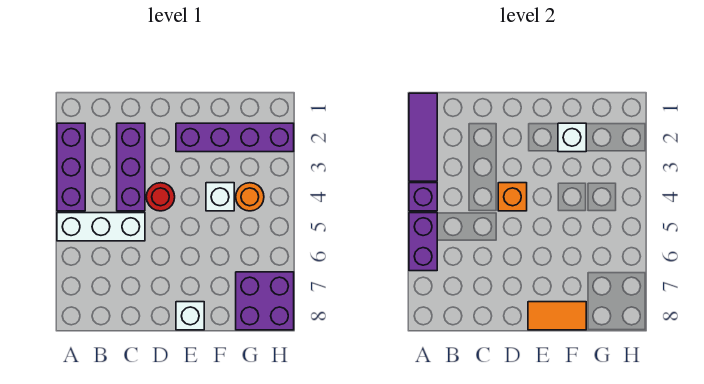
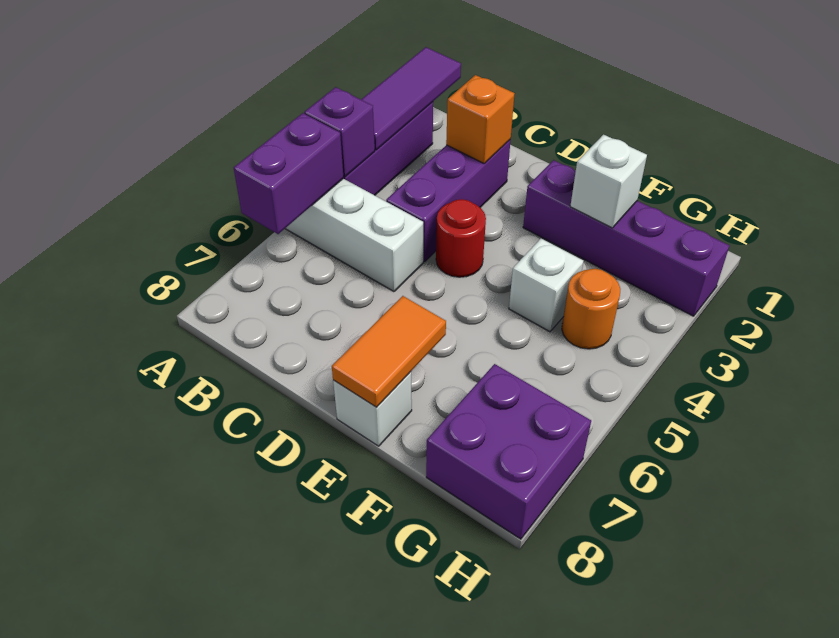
orange 1x1 brick [498,183,527,211] -> orange 1x1 brick moved to [446,75,515,164]
orange 1x2 tile [528,302,586,330] -> orange 1x2 tile turned to [332,296,446,407]

